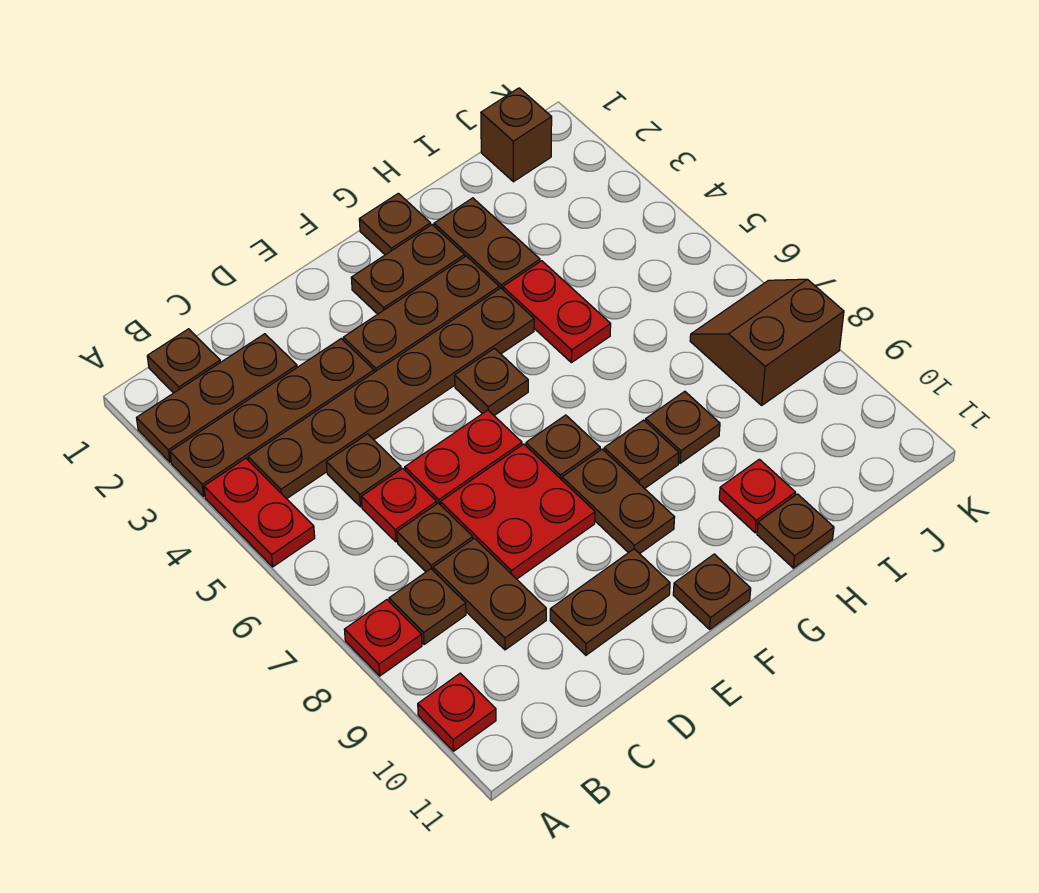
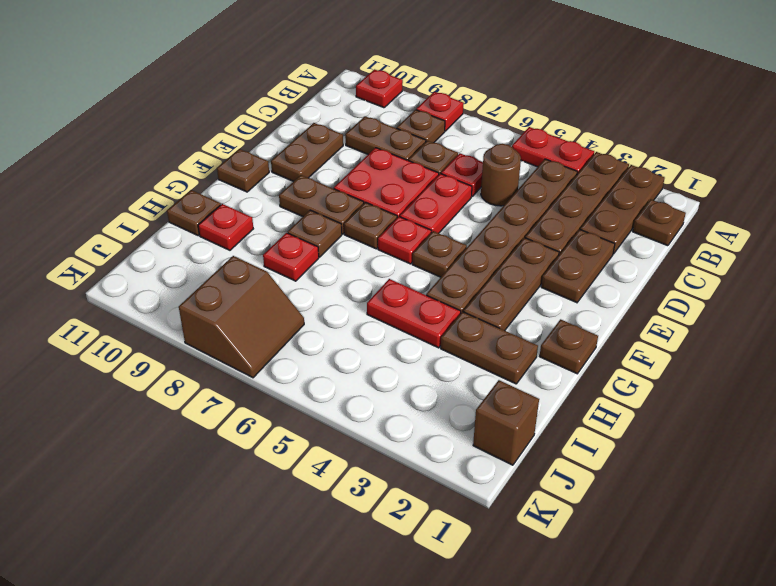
brown 1x1 plate [326,434,401,507] -> brown 1x1 round brick [481,144,521,206]
brown 1x2 plate [351,225,465,314] -> brown 1x2 plate moved to [541,230,615,303]
none -> red 1x1 plate [378,217,431,264]
brown 1x1 plate [646,391,720,463] -> red 1x1 plate [263,233,319,281]

